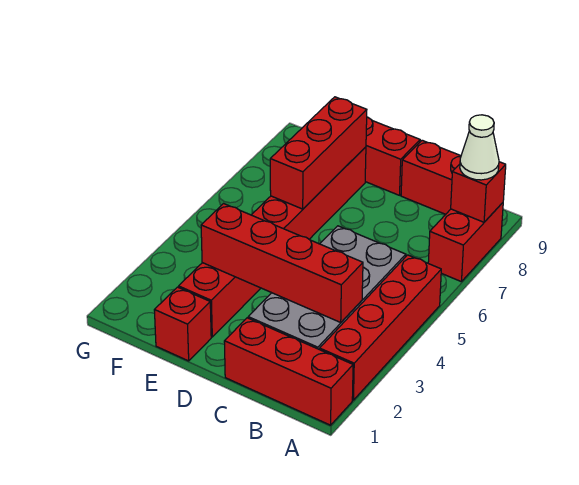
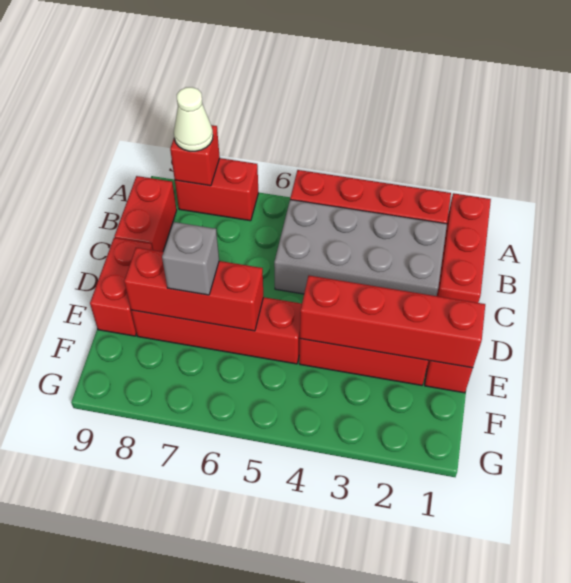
red 1x4 brick [201,204,363,322] -> red 1x4 brick turned to [300,276,485,368]
none -> grey 1x1 brick [162,222,219,295]

